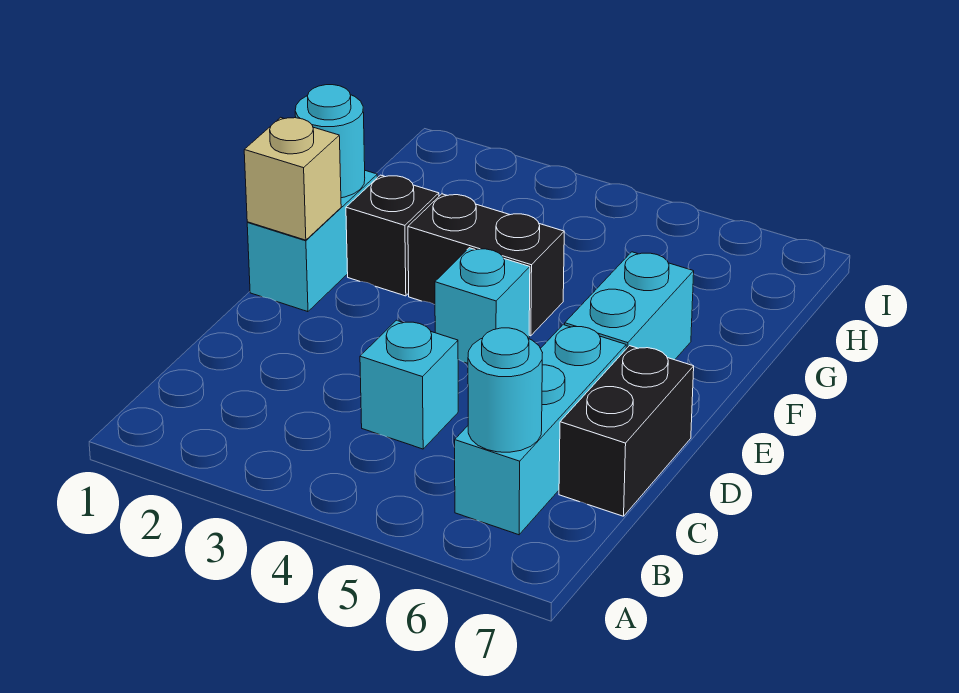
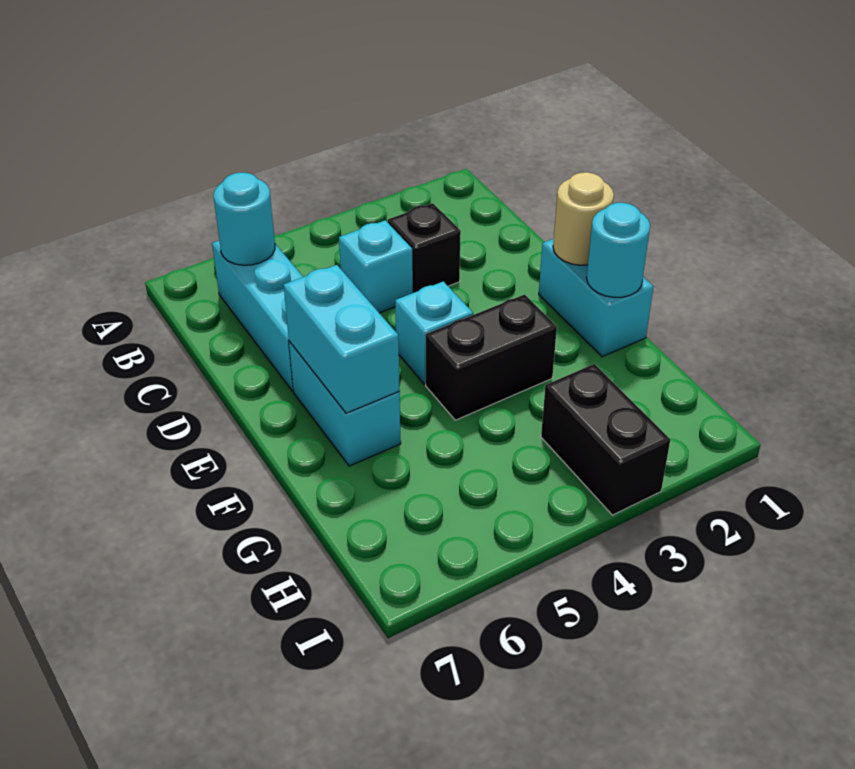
black 1x2 brick [559,346,694,516] -> black 1x2 brick moved to [541,364,670,515]
tan 1x1 brick [244,117,341,240] -> tan 1x1 round brick [553,172,614,265]
none -> cyan 1x2 brick [284,265,400,413]
black 1x1 brick [346,175,439,296] -> black 1x1 brick moved to [388,203,461,293]

